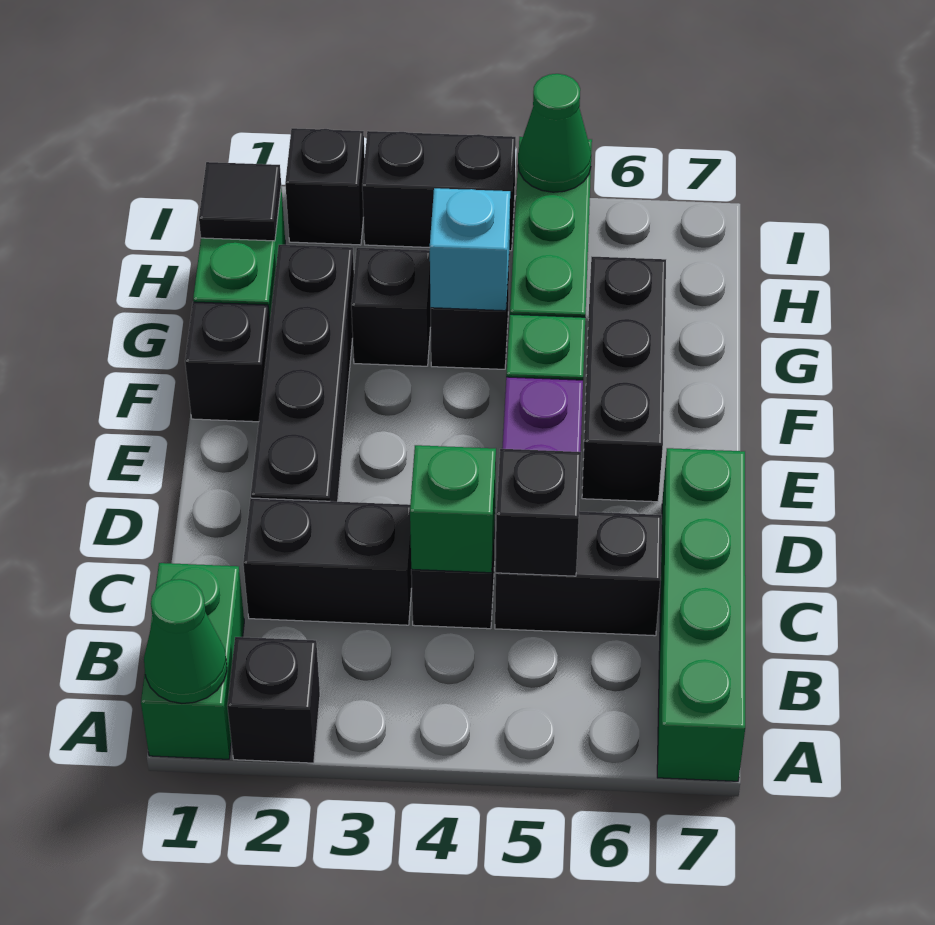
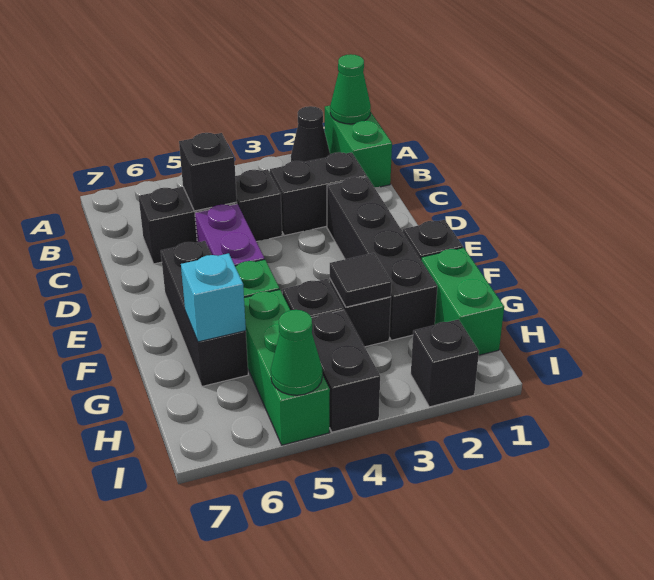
black 1x1 brick [227,637,320,763] -> black 1x1 cone [291,106,330,162]
green 1x4 brick [657,448,745,781] -> none
green 1x1 brick [410,445,496,573] -> none
cyan 1x1 brick [430,188,510,311] -> cyan 1x1 brick moved to [181,253,246,342]
black 1x1 tile [199,162,281,241] -> black 1x1 tile moved to [330,253,392,307]
black 1x2 brick [362,131,516,251] -> black 1x2 brick turned to [312,310,380,432]

